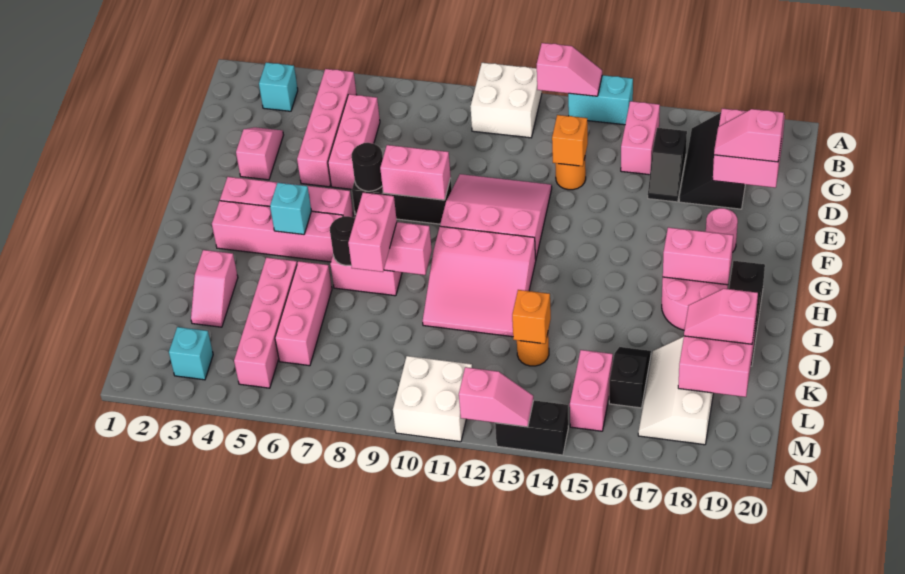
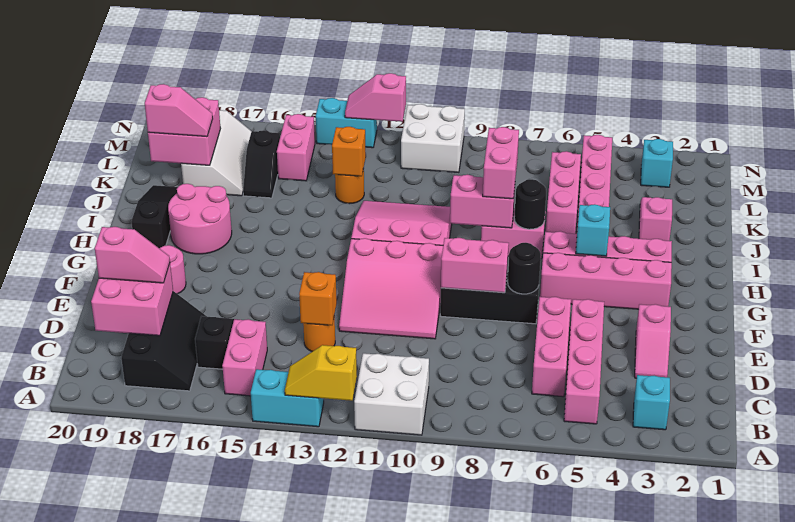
pink 1x2 slope [537,43,602,96] -> yellow 1x2 slope [285,345,357,401]
pink 1x2 brick [663,227,733,285] -> none
black 1x2 brick [495,400,568,455] -> cyan 1x2 brick [316,98,377,148]

